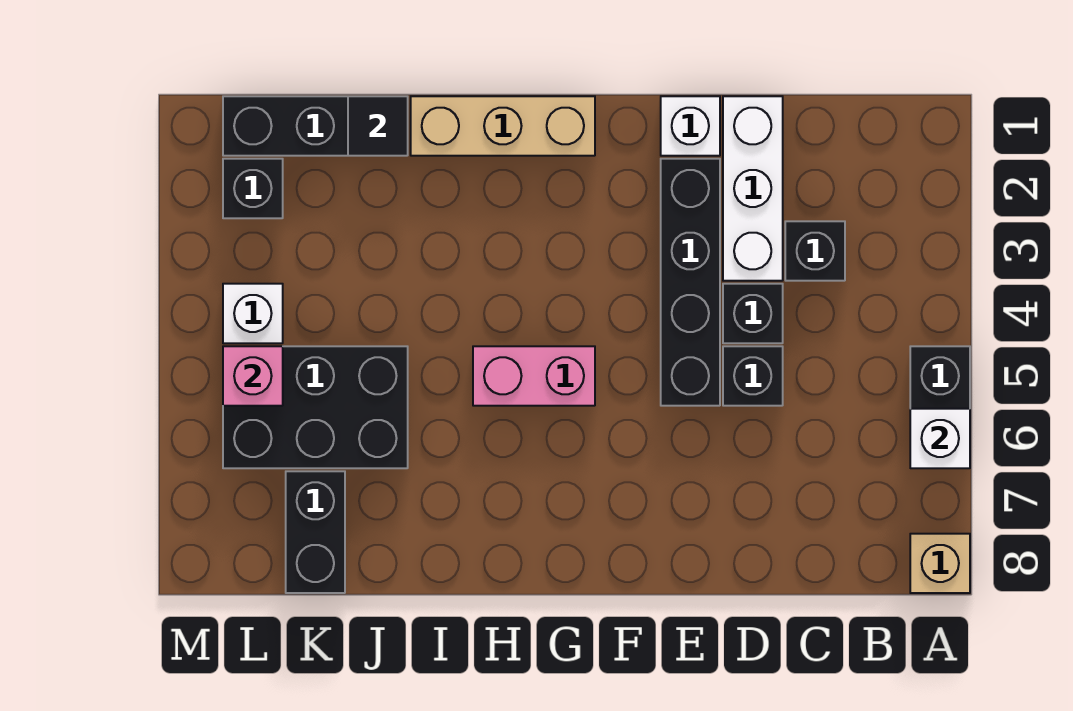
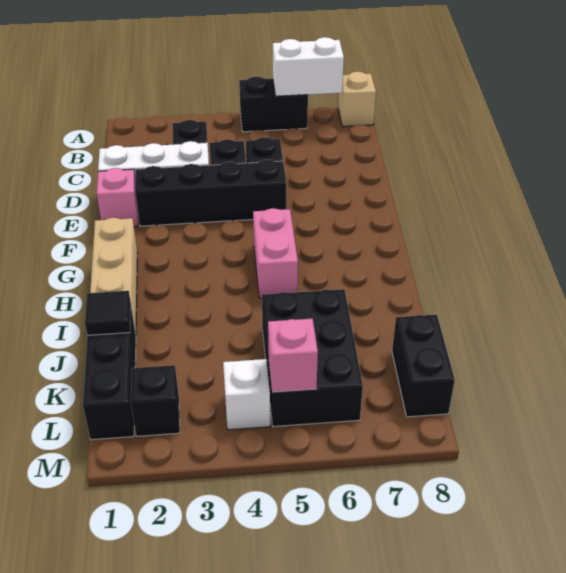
white 1x1 brick [910,409,970,468] -> white 1x2 brick [273,37,344,96]
white 1x1 brick [661,96,720,156] -> pink 1x1 brick [97,168,138,227]
black 1x2 brick [286,471,345,593] -> black 1x2 brick turned to [392,314,455,417]

